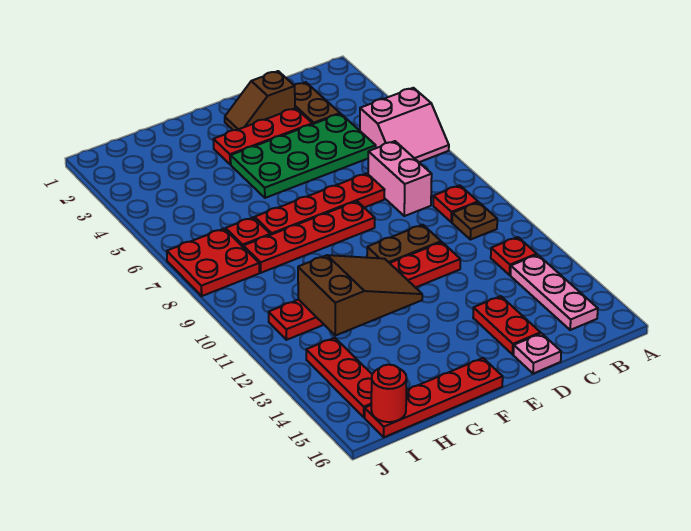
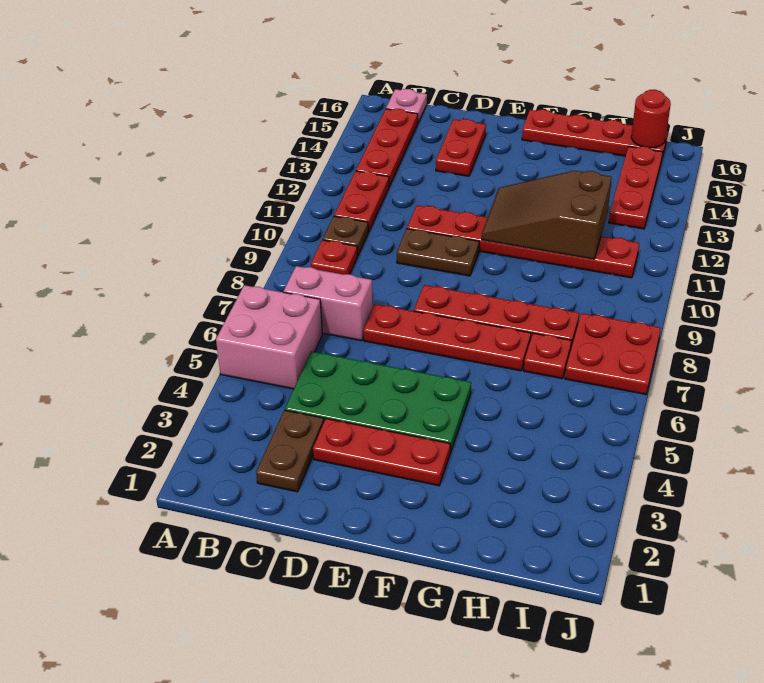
pink 2x2 slope [360,88,449,162] -> pink 2x2 brick [216,285,322,389]
red 1x1 plate [491,237,537,275] -> red 1x2 plate [334,171,389,232]
pink 1x3 plate [510,255,598,330] -> red 1x3 plate [356,109,418,186]
pink 1x2 brick [368,141,432,216] -> pink 1x2 brick turned to [284,266,373,341]
brown 1x2 slope [225,71,295,130] -> none
pink 1x1 plate [513,333,561,374] -> pink 1x1 plate moved to [386,89,427,123]

